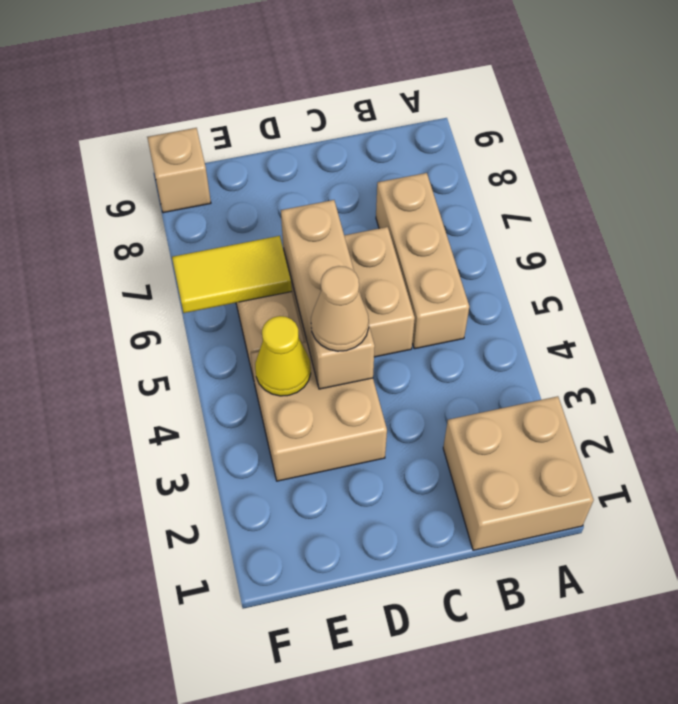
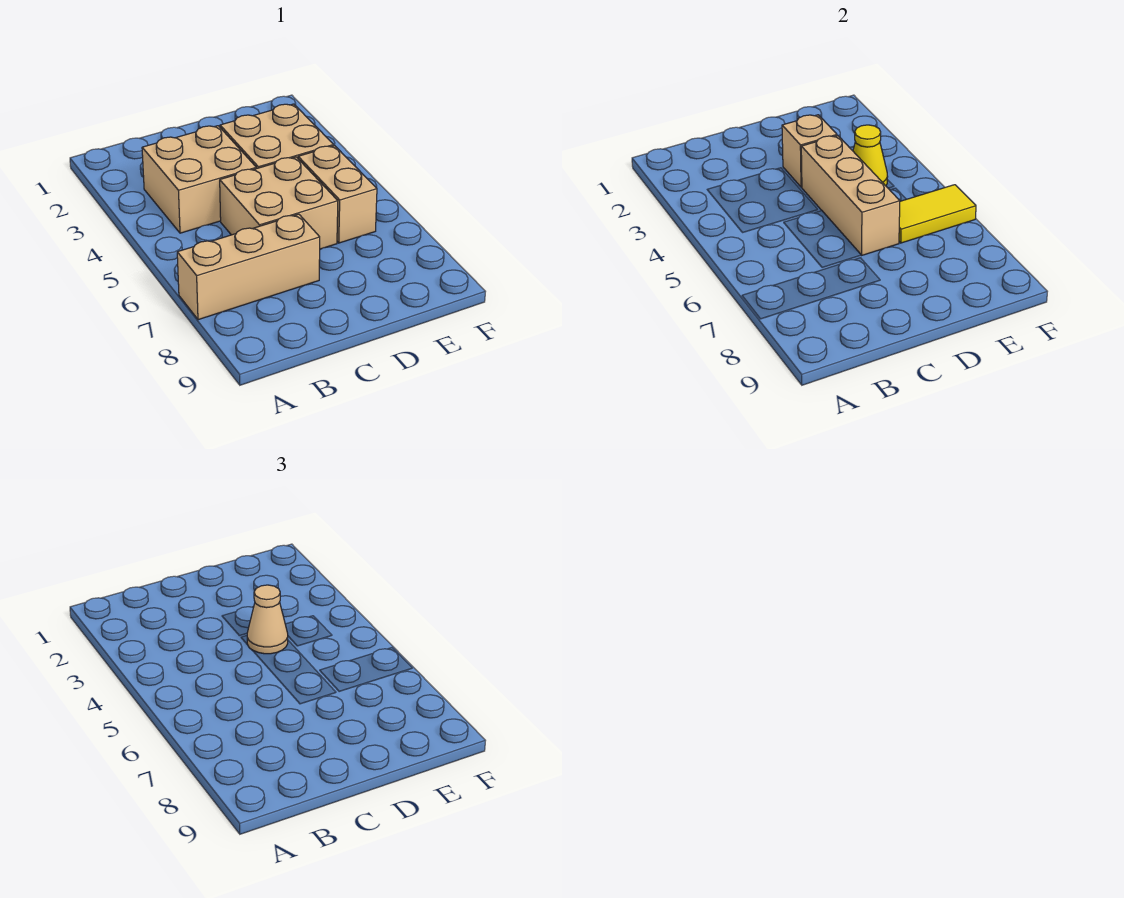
tan 2x2 brick [443,396,594,550] -> tan 2x2 brick moved to [142,126,256,233]
tan 1x3 brick [376,173,469,349] -> tan 1x3 brick turned to [177,214,320,320]
tan 1x1 brick [147,128,211,213] -> tan 1x1 brick moved to [782,115,837,187]

